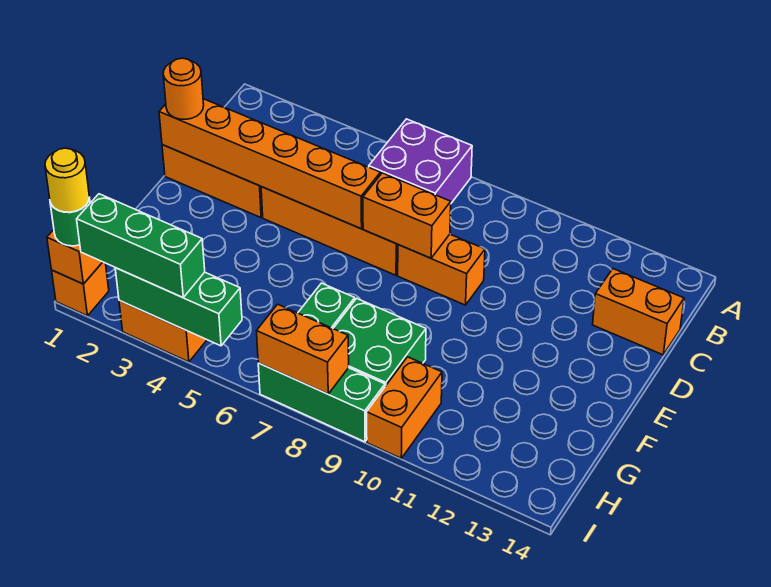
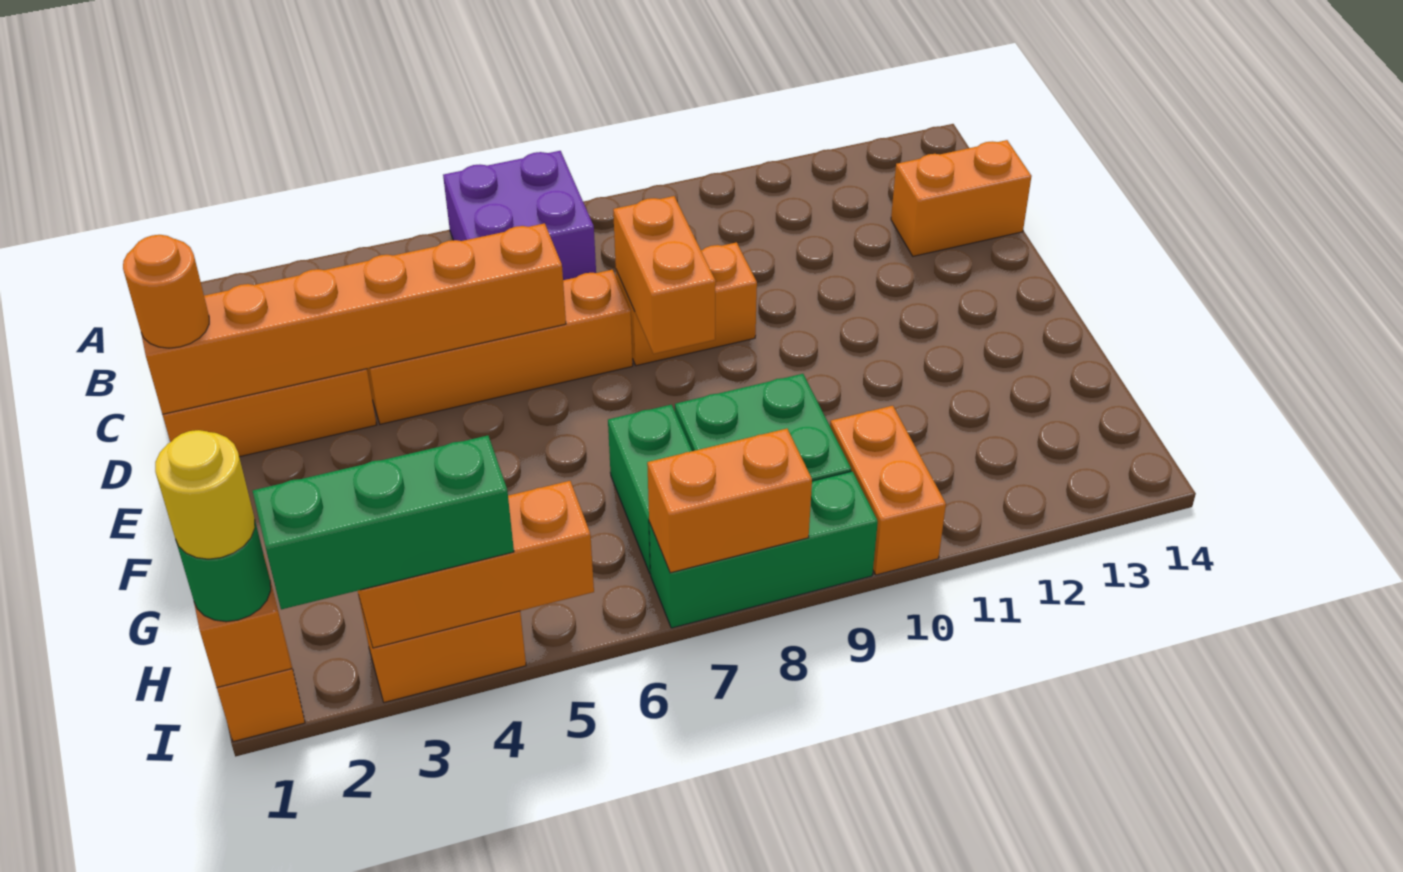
orange 1x2 brick [363,173,451,258] -> orange 1x2 brick turned to [613,196,716,354]
green 1x3 brick [115,268,242,346] -> orange 1x3 brick [358,481,594,648]

